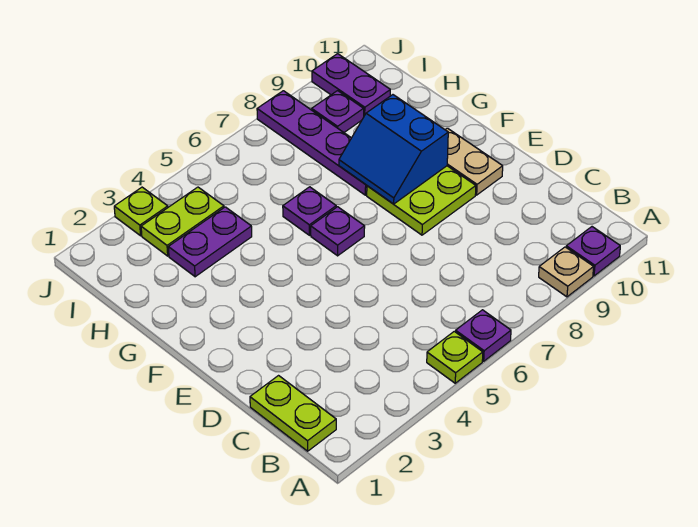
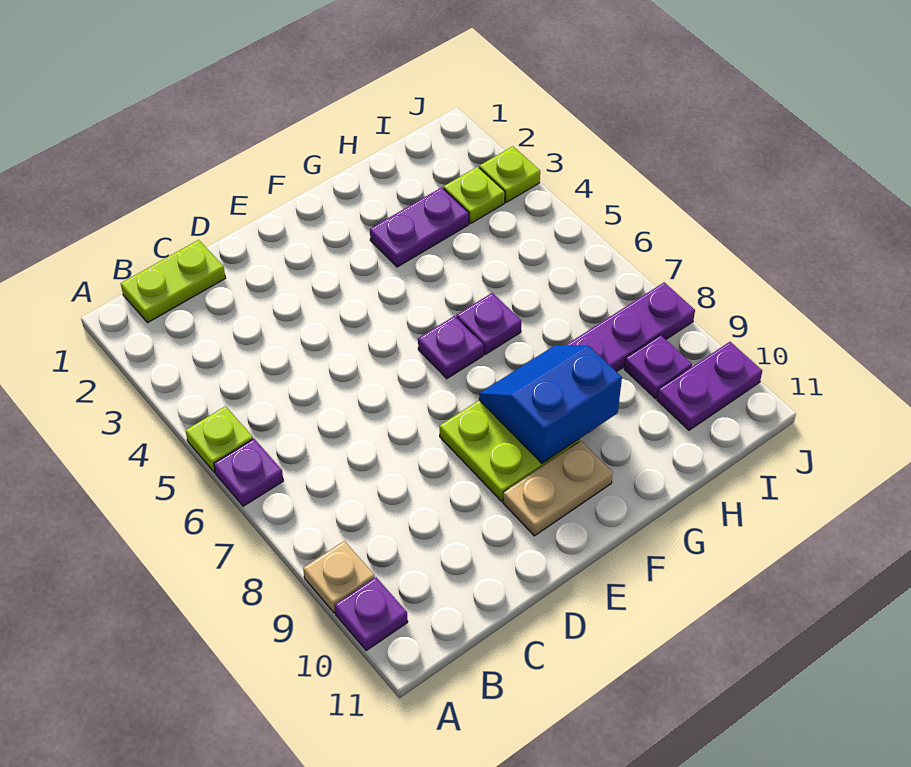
purple 1x2 plate [168,207,252,277] -> purple 1x2 plate turned to [370,187,469,267]
lime 1x2 plate [141,187,224,256] -> lime 1x1 plate [444,167,505,223]

